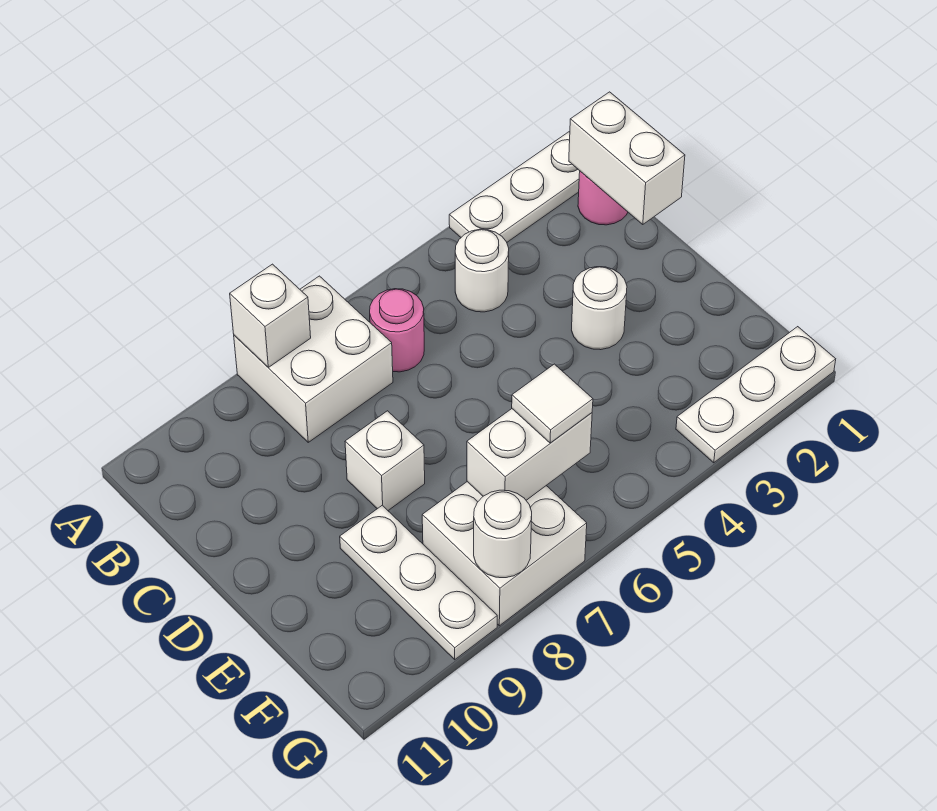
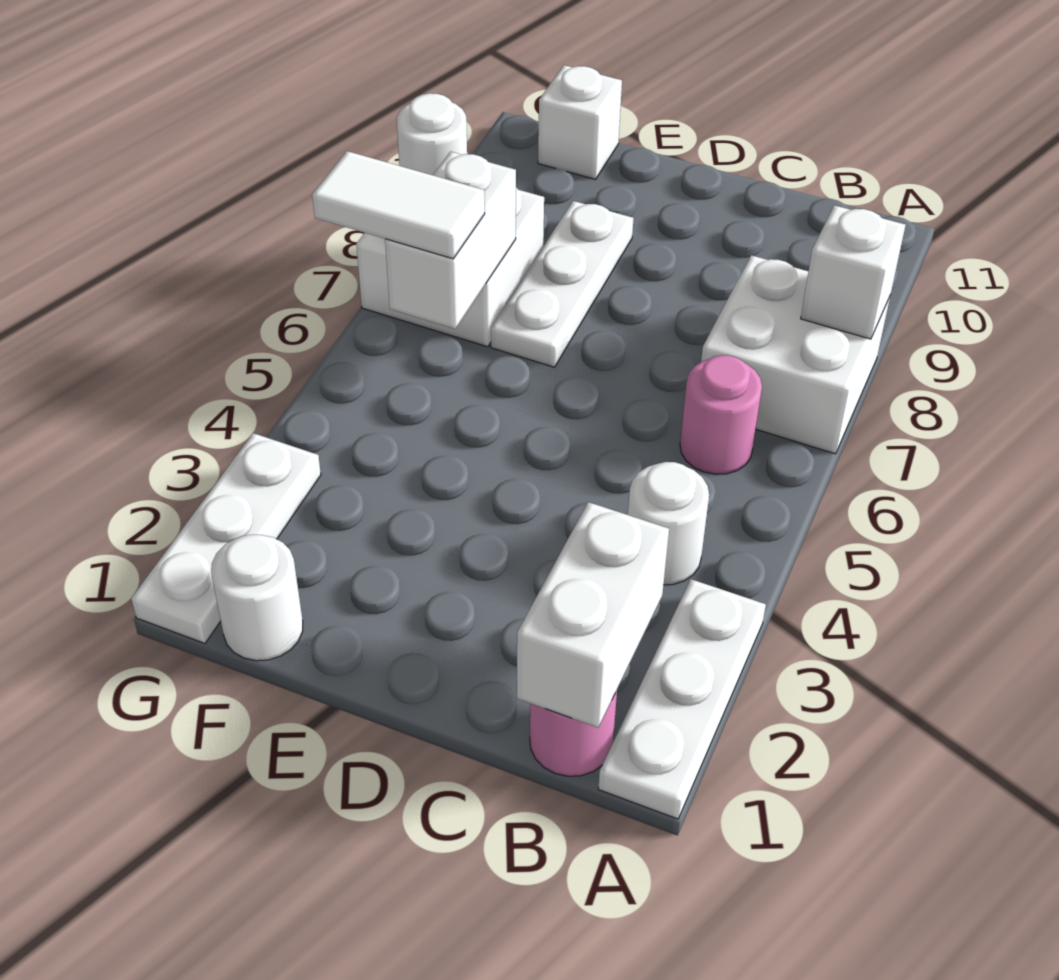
white 1x2 brick [569,92,685,225] -> white 1x2 brick turned to [517,502,669,728]
white 1x1 round brick [572,267,627,350] -> white 1x1 round brick moved to [211,535,303,661]
white 1x1 brick [345,411,425,510] -> white 1x1 brick moved to [538,65,622,179]
white 1x3 plate [340,505,497,660] -> white 1x3 plate turned to [491,201,634,367]
white 1x1 tile [512,364,593,443] -> white 1x2 tile [312,151,485,259]

